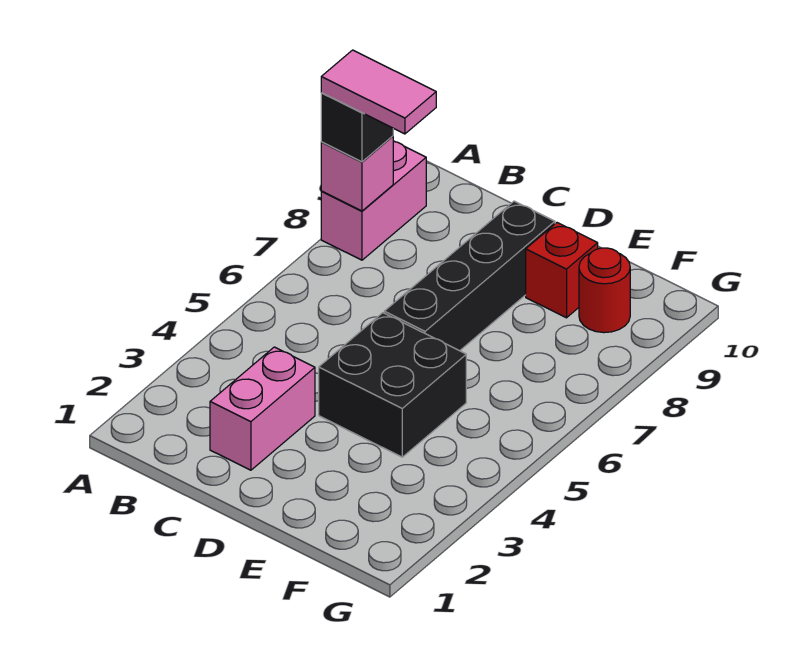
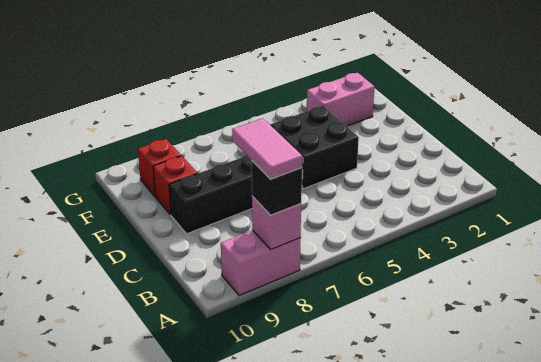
pink 1x2 brick [210,347,315,470] -> pink 1x2 brick moved to [307,73,375,126]
red 1x1 round brick [579,248,630,333] -> red 1x1 brick [138,139,181,196]

